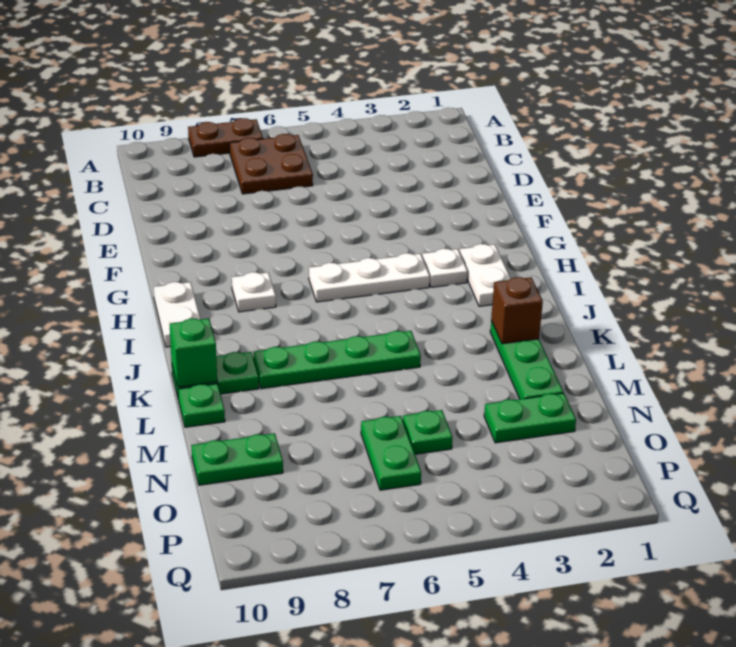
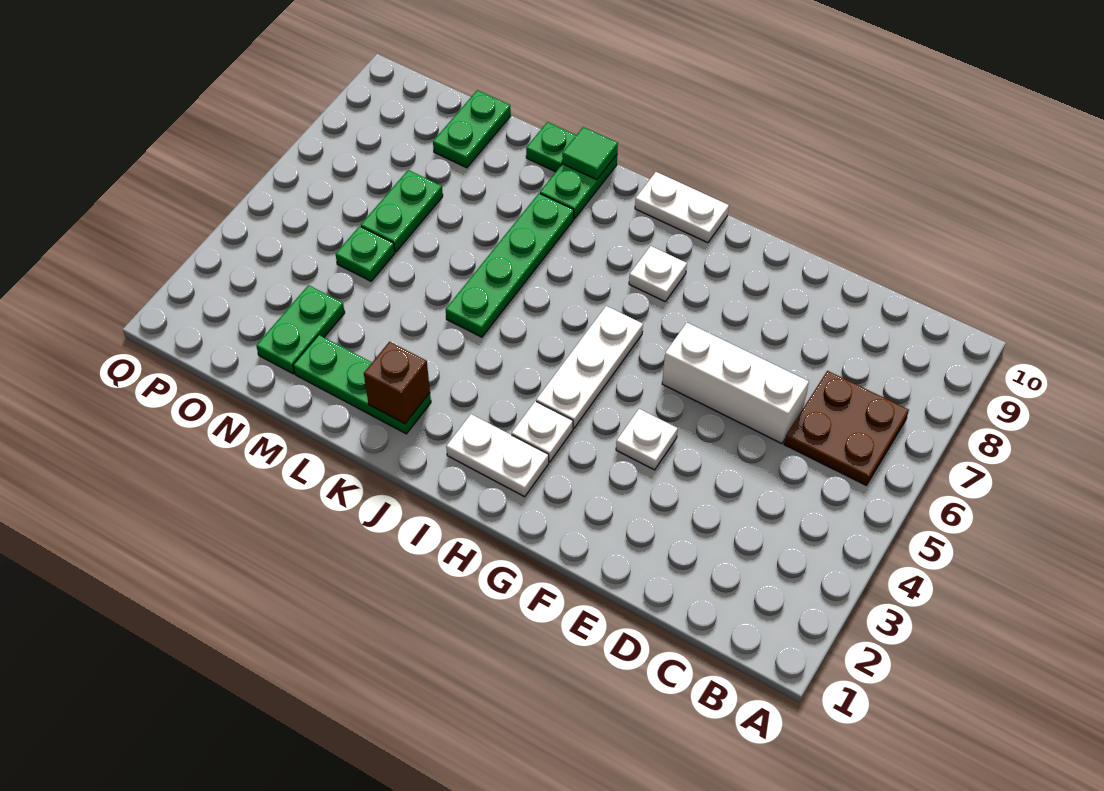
brown 1x2 plate [188,118,263,157] -> none
none -> white 1x3 brick [662,323,809,444]
none -> white 1x1 plate [616,409,678,470]
green 1x1 brick [170,319,217,387] -> green 1x1 tile [562,127,618,180]
green 1x2 plate [361,416,421,490] -> green 1x2 plate turned to [361,170,443,252]

